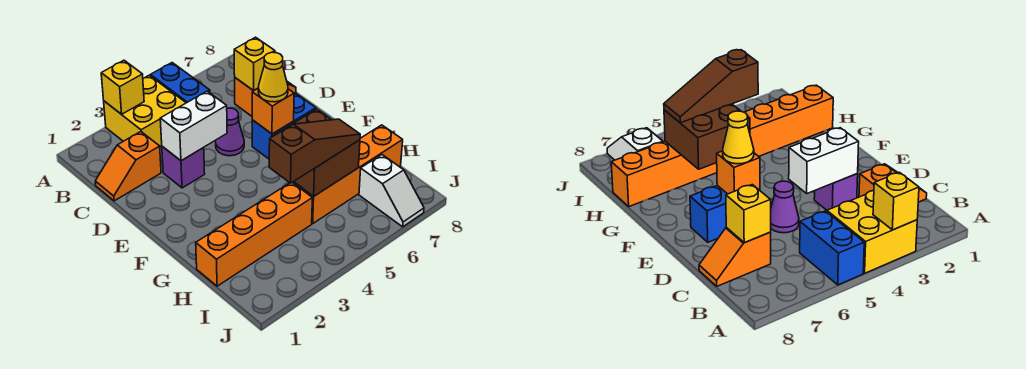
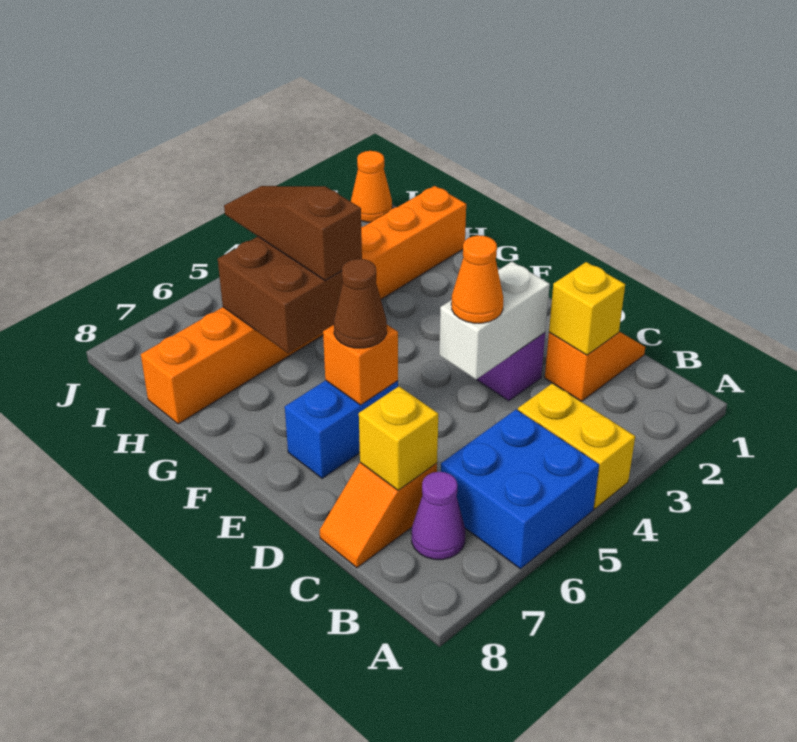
yellow 2x2 brick [104,75,186,146] -> yellow 1x2 brick [518,383,635,509]
yellow 1x1 brick [101,60,144,114] -> yellow 1x1 brick moved to [549,262,625,355]
blue 1x2 brick [150,63,210,103] -> blue 2x2 brick [441,410,599,569]
none -> orange 1x1 cone [451,235,503,323]
purple 1x1 cone [216,108,244,156] -> purple 1x1 cone moved to [412,472,465,560]
yellow 1x1 cone [258,52,288,102] -> brown 1x1 cone [334,259,387,348]
brown 1x3 slope [269,119,360,183] -> brown 1x3 slope turned to [224,186,362,280]
white 1x2 slope [359,155,424,227] -> none
none -> orange 1x1 cone [351,151,392,222]

